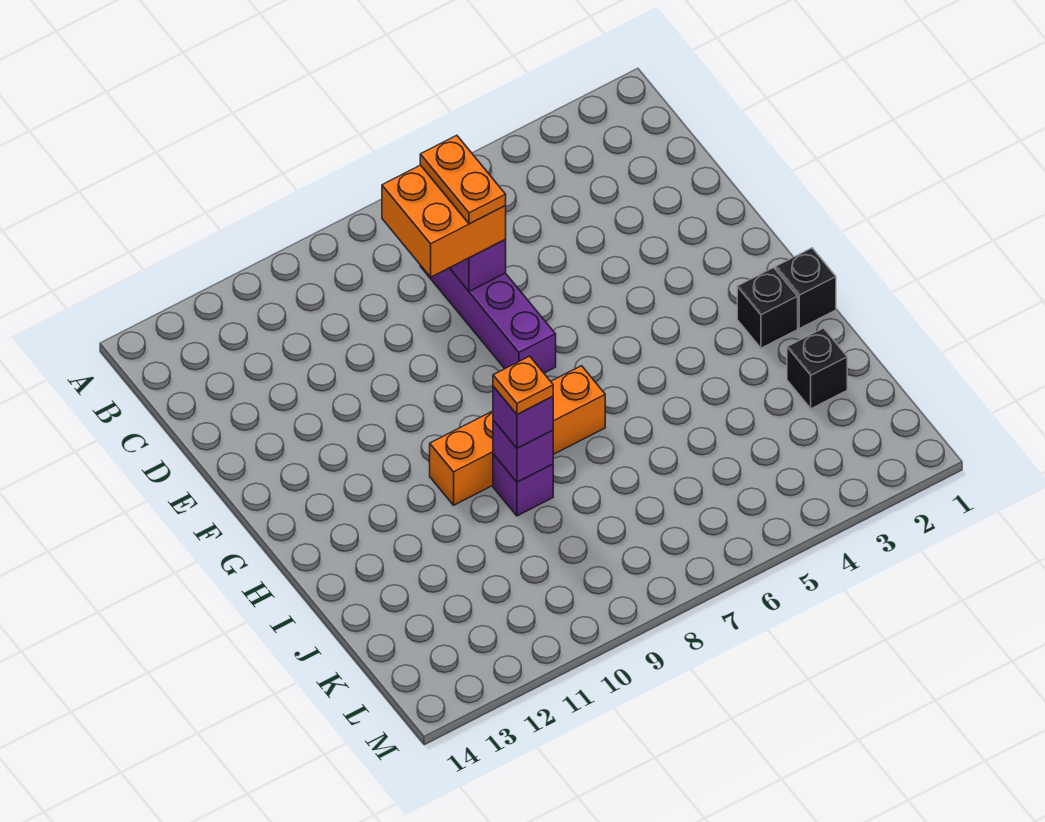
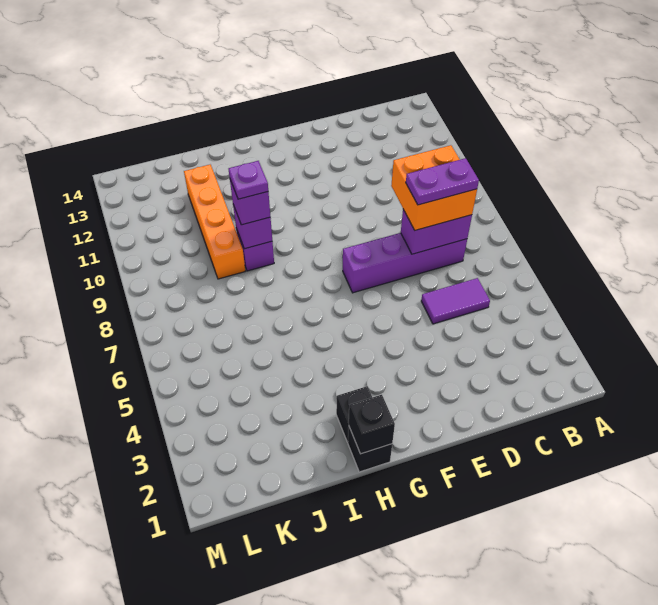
none -> purple 1x2 tile [421,278,490,324]
orange 1x2 plate [420,135,506,224] -> purple 1x2 plate [406,158,479,205]
orange 1x4 brick [430,366,605,505] -> orange 1x4 brick moved to [184,165,245,279]
orange 1x1 plate [493,356,553,414] -> purple 1x1 plate [229,161,268,199]
black 1x1 brick [787,328,847,409] -> black 1x1 brick moved to [349,395,395,454]

